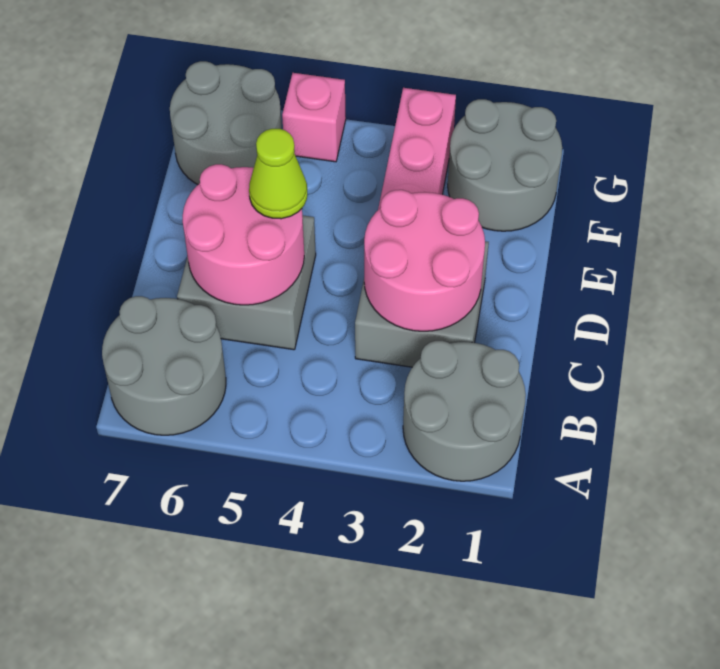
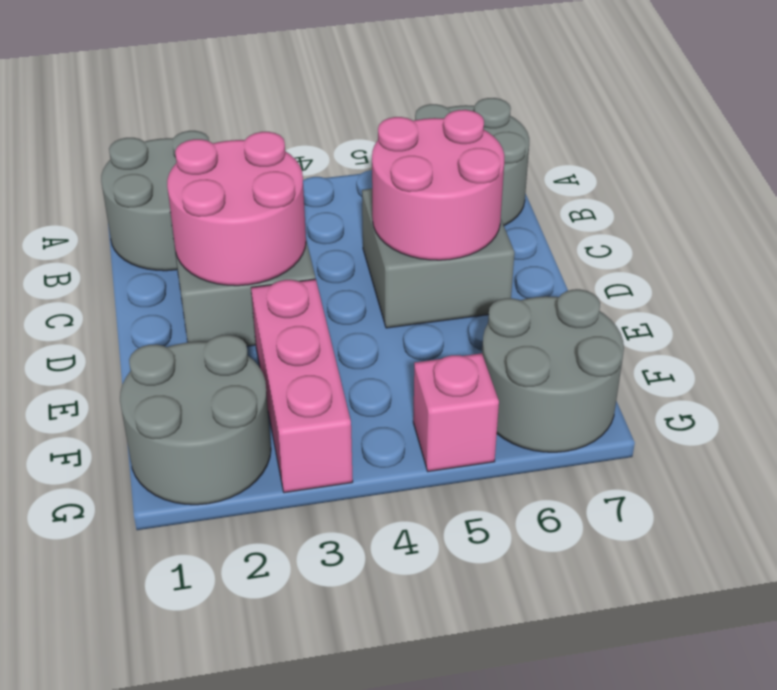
lime 1x1 cone [249,129,307,219] -> none

